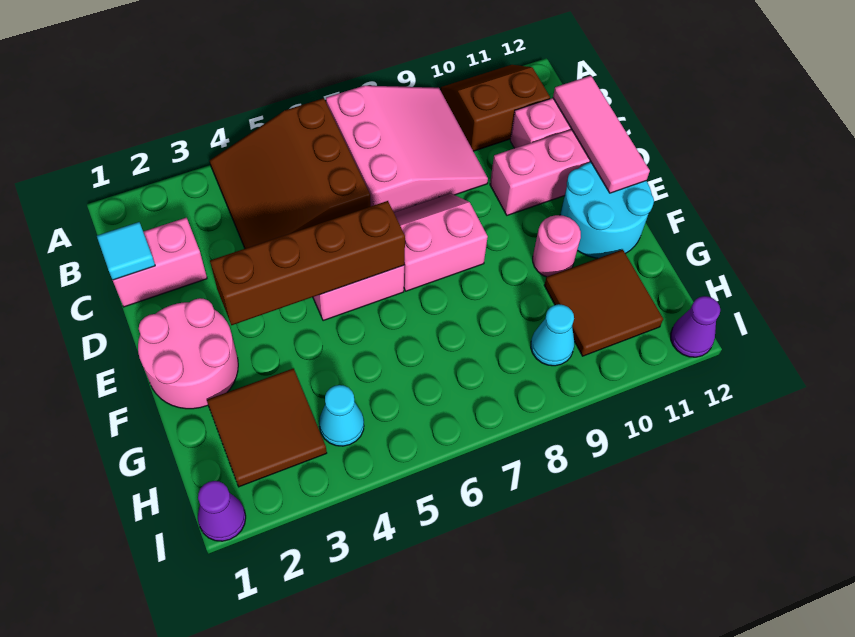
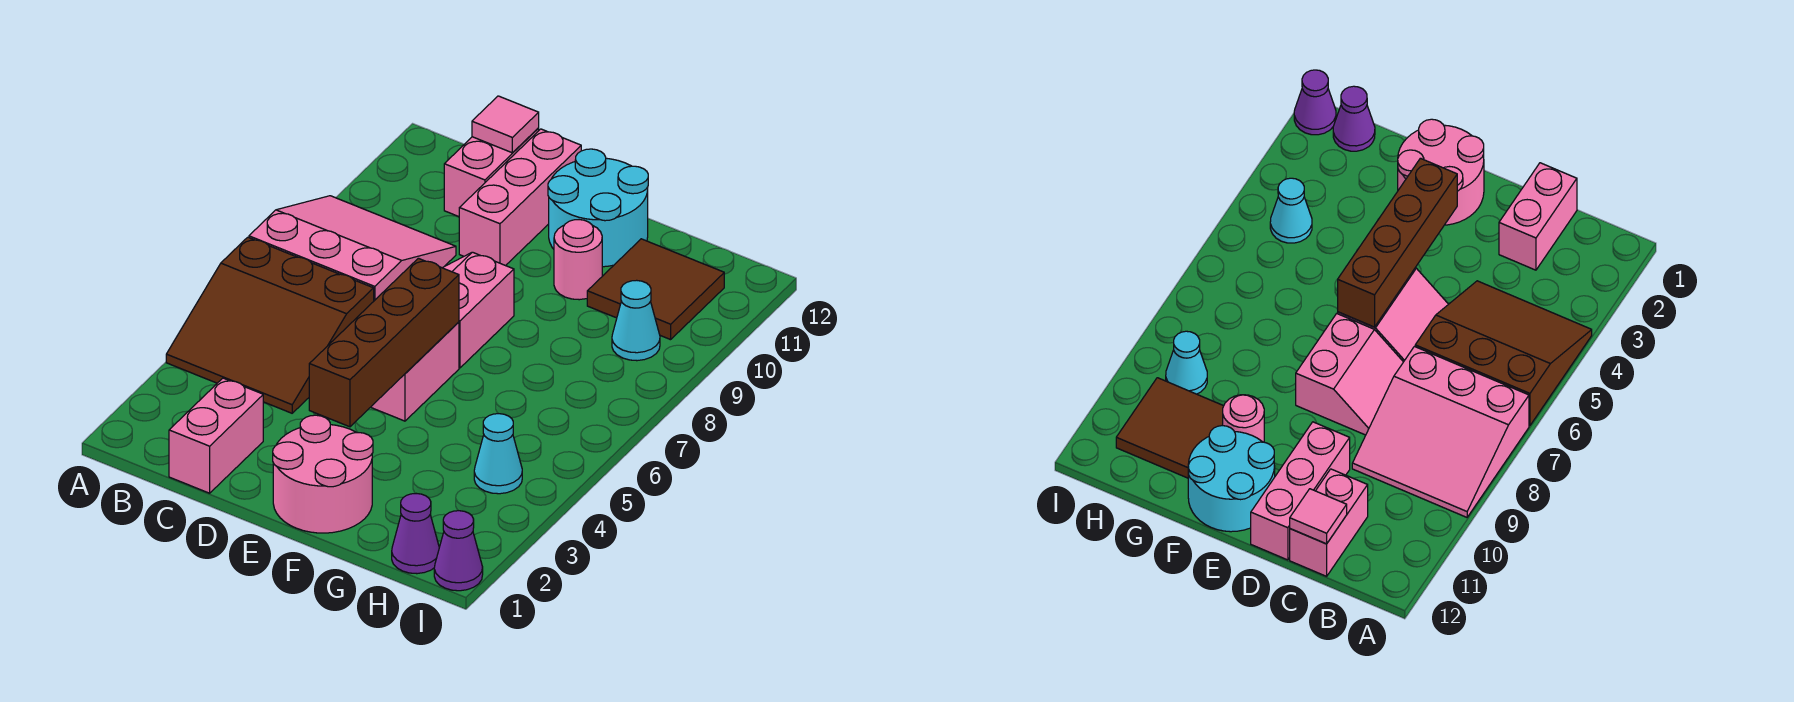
brown 2x2 slope [441,65,550,151] -> none
cyan 1x1 tile [97,222,155,280] -> none
pink 1x3 tile [553,76,650,193] -> pink 1x1 tile [472,96,539,153]
brown 2x2 tile [207,368,327,487] -> none
purple 1x1 cone [671,296,720,357] -> purple 1x1 cone moved to [392,494,439,574]

